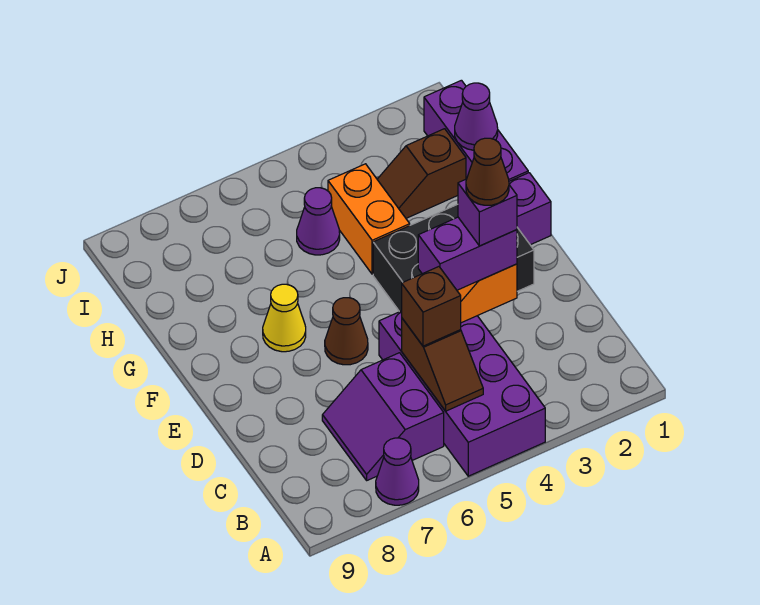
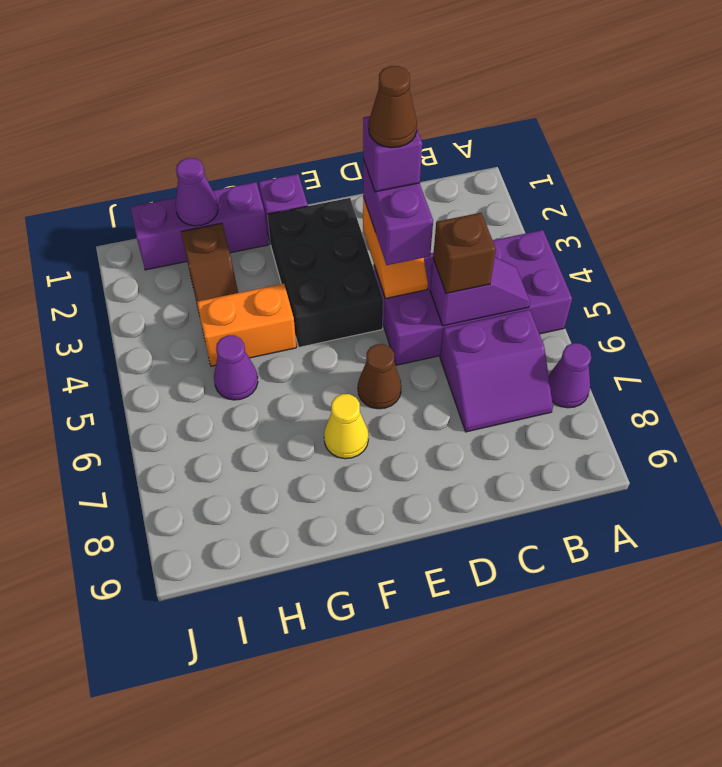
brown 1x2 slope [402,319,483,411] -> purple 1x2 slope [430,257,530,326]

